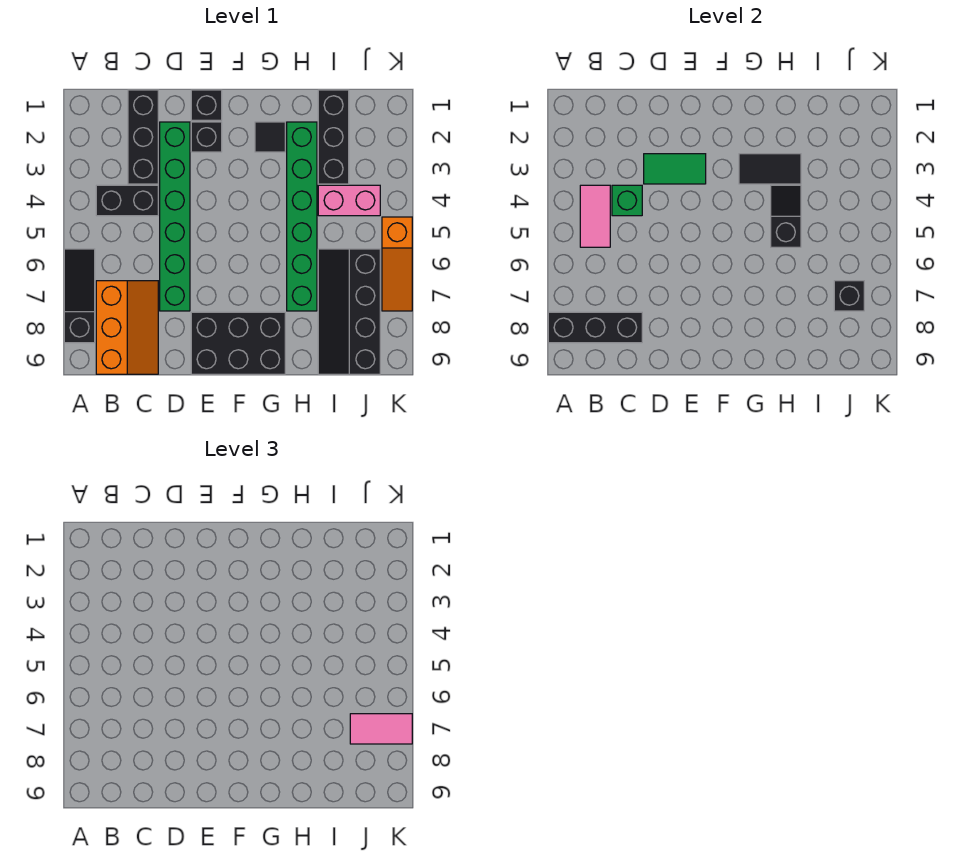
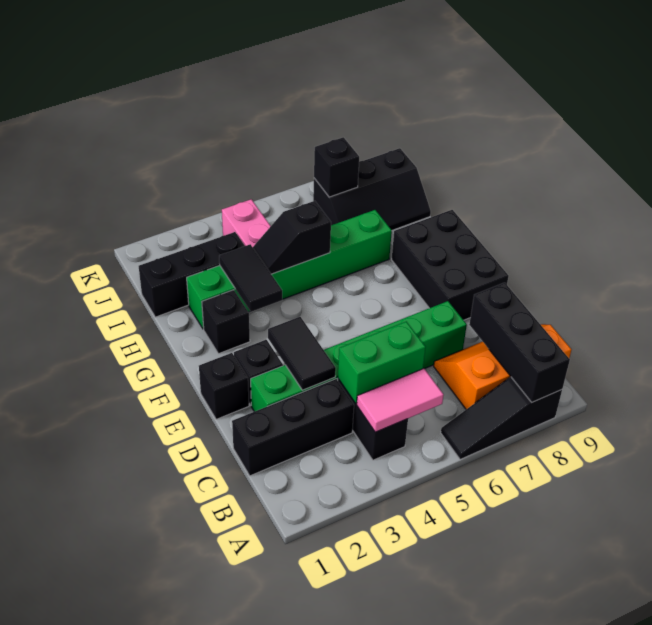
green 1x1 brick [612,185,642,216] -> green 1x2 brick [338,322,426,404]
green 1x2 tile [644,154,706,184] -> black 1x2 tile [268,317,336,390]
black 1x1 tile [255,122,285,152] -> black 1x1 brick [202,290,250,354]
black 2x4 slope [318,249,380,374] -> black 2x3 slope [313,148,431,230]
pink 1x2 tile [350,714,412,744] -> none
orange 1x3 slope [382,217,412,311] -> none

